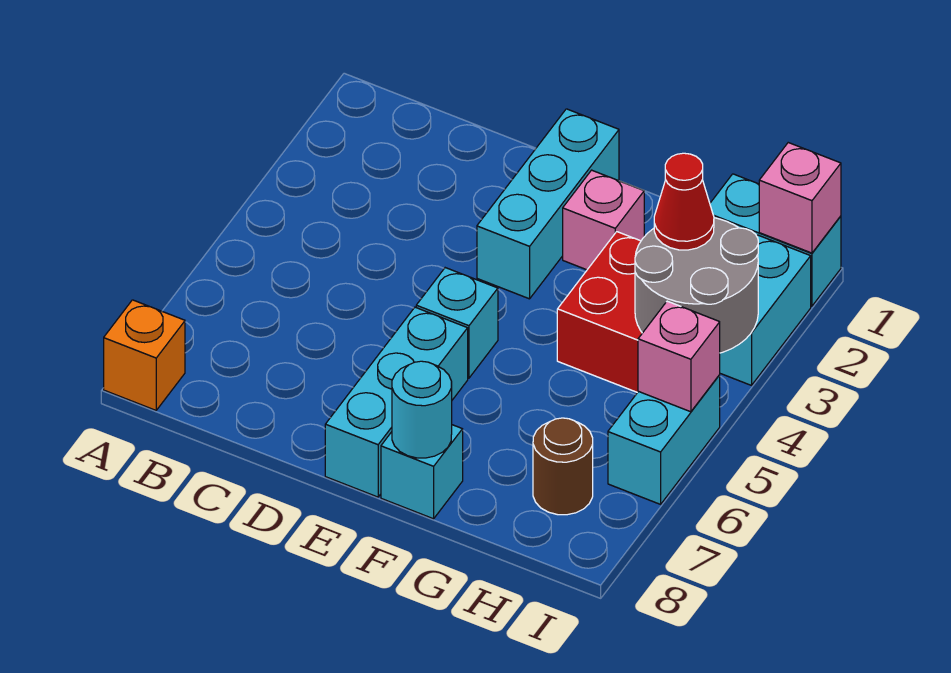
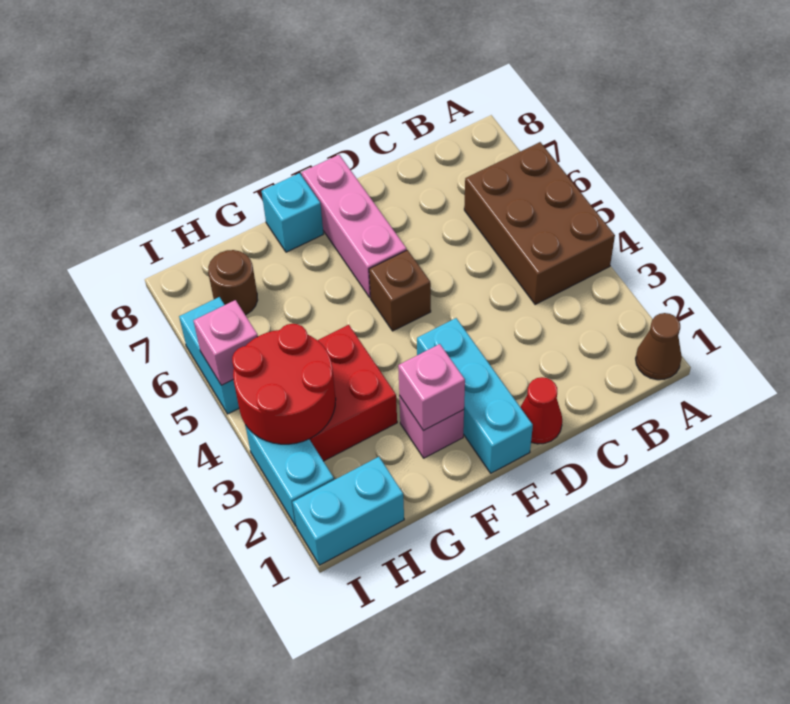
none -> brown 1x1 cone [636,313,682,380]
none -> brown 2x3 brick [464,142,615,304]
orange 1x1 brick [104,300,185,410] -> none
cyan 1x1 brick [416,268,498,378] -> brown 1x1 brick [369,250,431,331]
cyan 1x3 brick [325,307,468,497] -> pink 1x3 brick [302,155,407,297]
cyan 1x1 round brick [392,361,452,458] -> none
grey 2x2 round brick [635,218,758,353] -> red 2x2 round brick [232,324,336,444]
red 1x1 cone [654,153,714,250] -> red 1x1 cone moved to [520,377,562,444]
pink 1x1 brick [759,143,841,253] -> pink 1x1 brick moved to [398,344,465,431]

